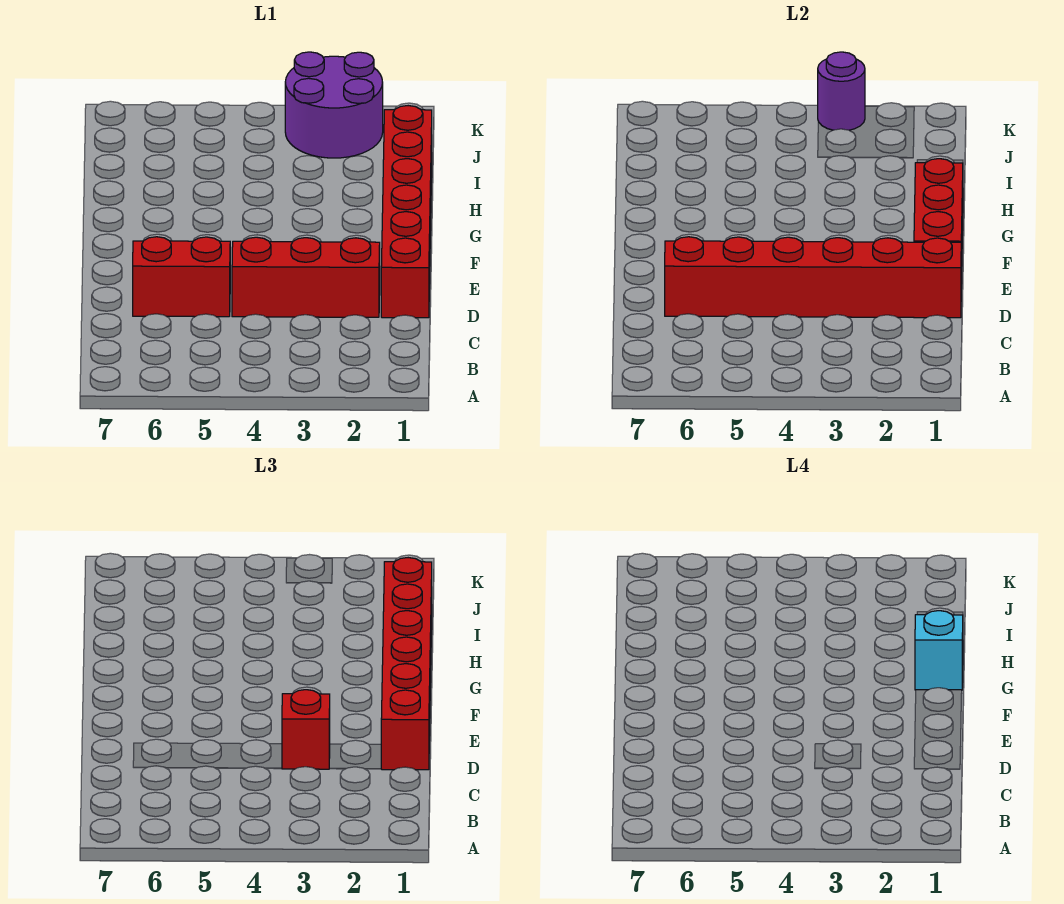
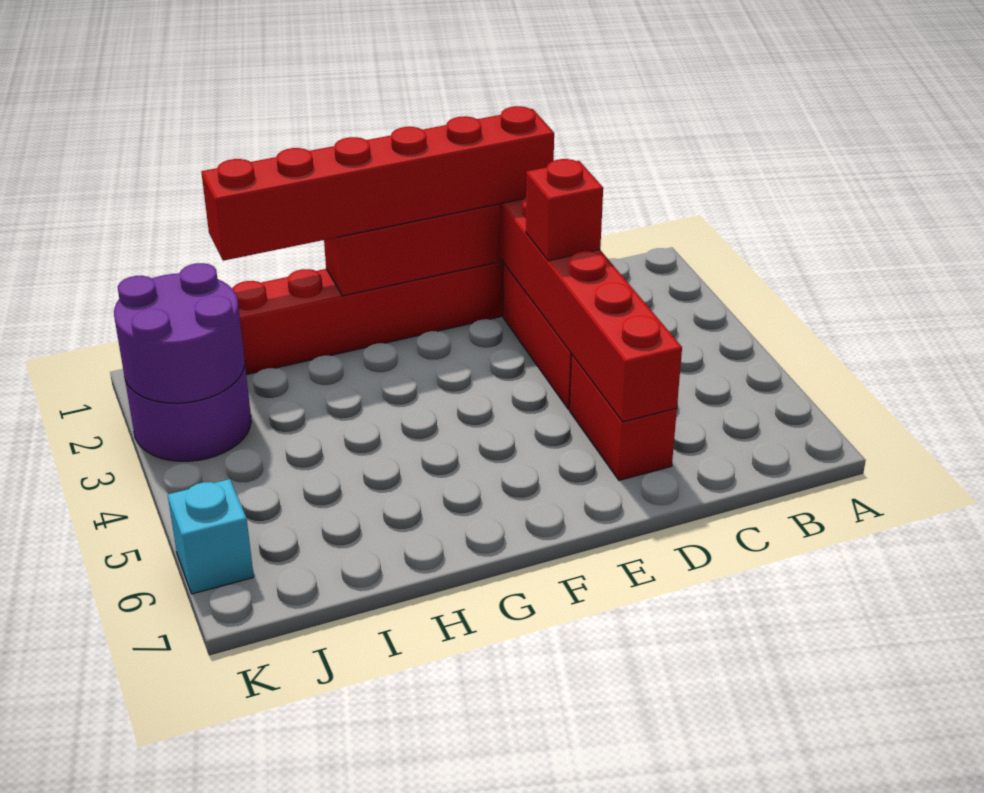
cyan 1x1 brick [915,611,963,690] -> cyan 1x1 brick moved to [168,479,254,594]
purple 1x1 round brick [818,52,865,130] -> purple 2x2 round brick [114,263,245,403]

